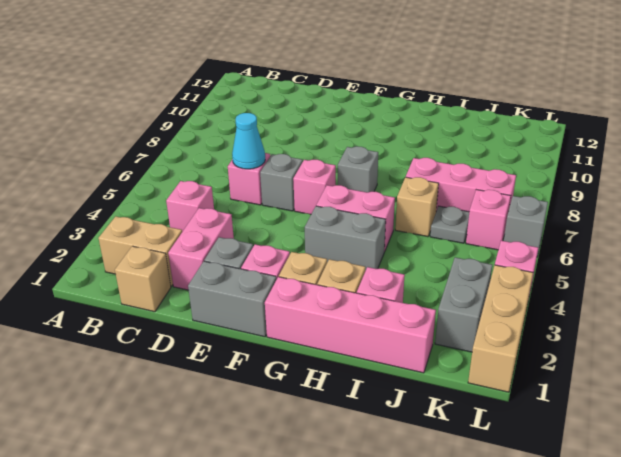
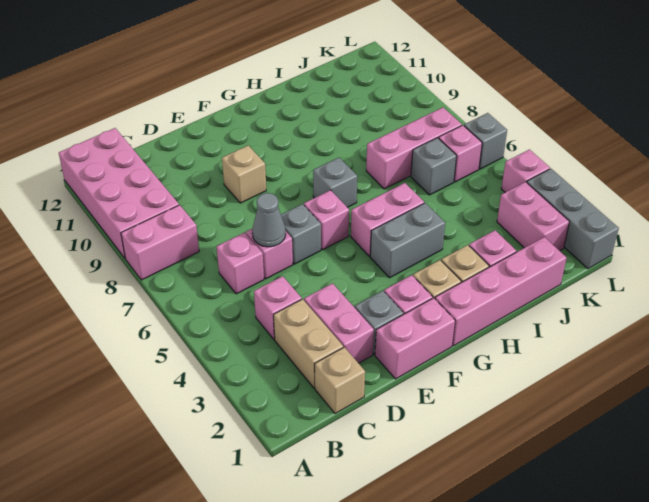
none -> pink 1x2 brick [121,205,199,280]
none -> pink 2x4 brick [59,128,179,258]
tan 1x2 brick [98,216,182,286] -> tan 1x2 brick turned to [274,299,343,388]
none -> pink 1x1 brick [217,232,264,294]
cyan 1x1 cone [232,113,265,169] -> grey 1x1 cone [252,193,286,247]
grey 1x2 brick [188,261,276,337] -> pink 1x2 brick [375,298,455,379]
tan 1x1 brick [395,177,439,237] -> tan 1x1 brick moved to [222,145,266,203]
grey 1x1 plate [430,206,469,243] -> grey 1x1 brick [411,138,457,195]
grey 1x2 brick [435,257,492,352] -> pink 1x2 brick [497,182,569,251]
tan 1x3 brick [468,265,533,392] -> grey 1x3 brick [527,169,619,269]

